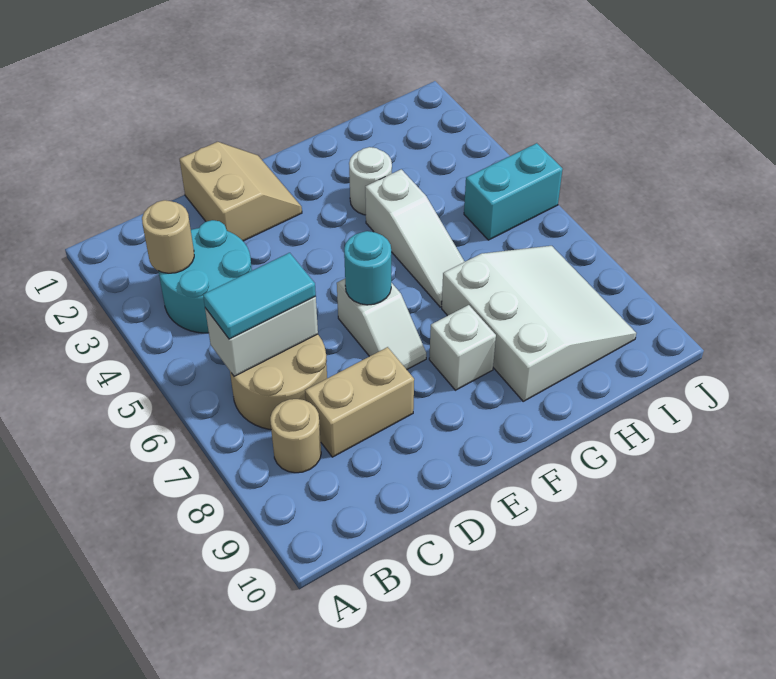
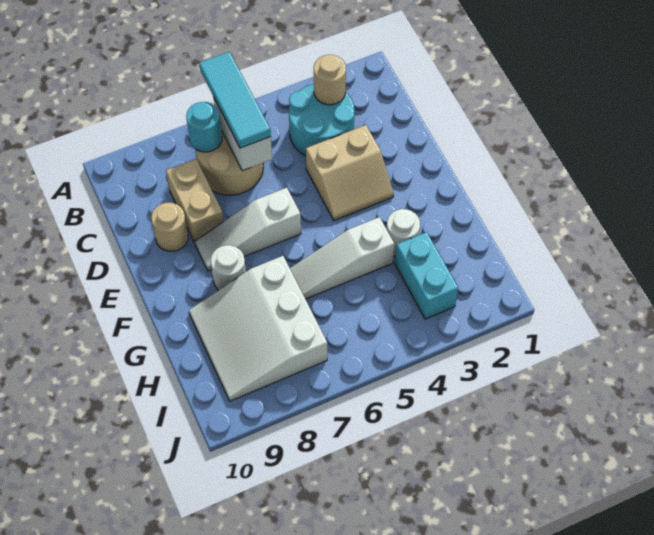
cyan 1x2 tile [203,253,316,339] -> cyan 1x3 tile [199,52,271,148]
tan 1x1 round brick [270,399,321,473] -> tan 1x1 round brick moved to [151,203,188,251]
tan 2x2 slope [180,142,302,241] -> tan 2x2 slope moved to [306,125,394,221]
white 1x2 slope [337,279,426,369] -> white 1x3 slope [195,188,301,271]
cyan 1x1 round brick [344,231,391,305] -> cyan 1x1 round brick moved to [186,102,222,152]
white 1x1 brick [429,305,496,390] -> white 1x1 round brick [211,245,246,290]
white 3x3 slope [442,246,636,401] -> white 3x3 slope turned to [189,256,327,401]
cyan 1x2 brick [464,143,563,240] -> cyan 1x2 brick moved to [395,232,458,319]

